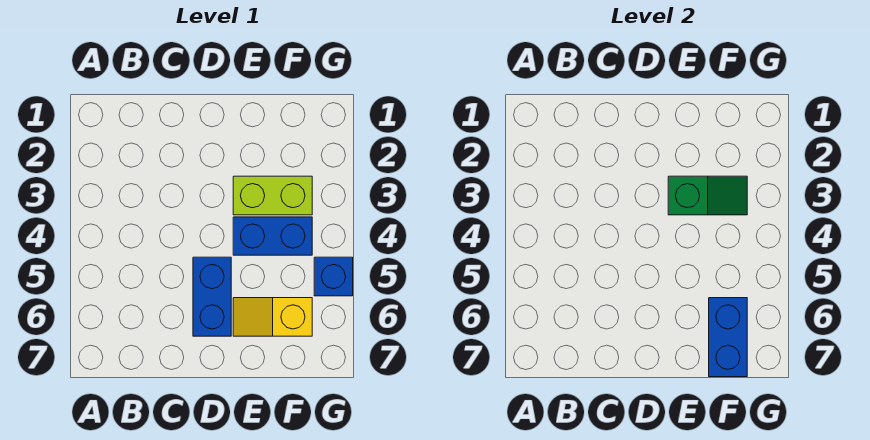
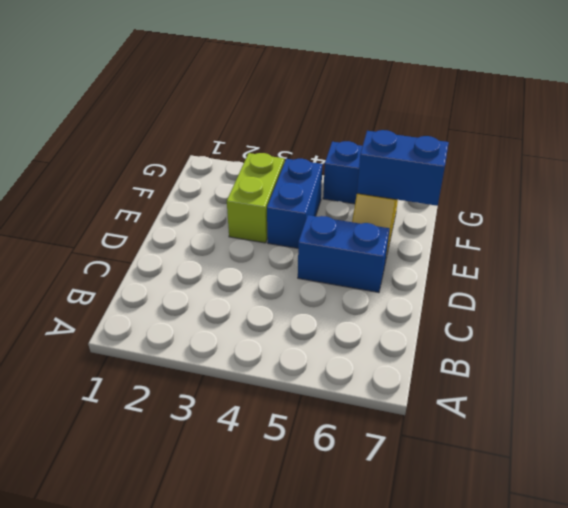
green 1x2 slope [668,176,747,215] -> none

